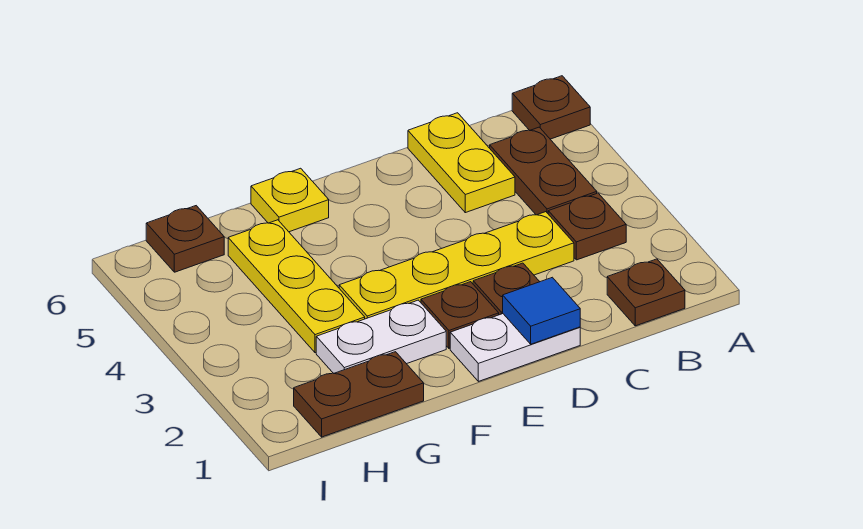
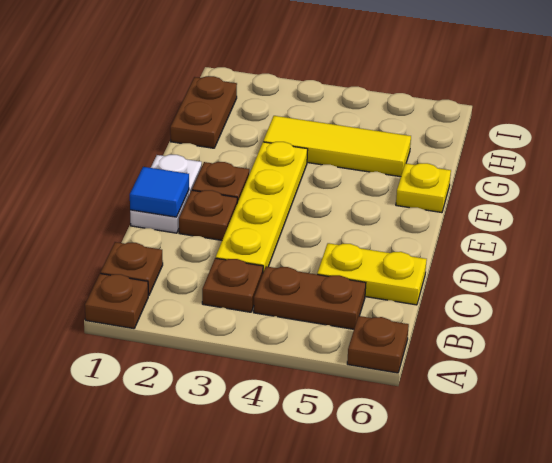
white 1x2 plate [316,300,446,373] -> none
yellow 1x3 plate [228,220,365,353] -> yellow 1x3 tile [263,116,411,177]
brown 1x1 plate [146,206,224,272] -> brown 1x1 plate moved to [85,274,148,329]

